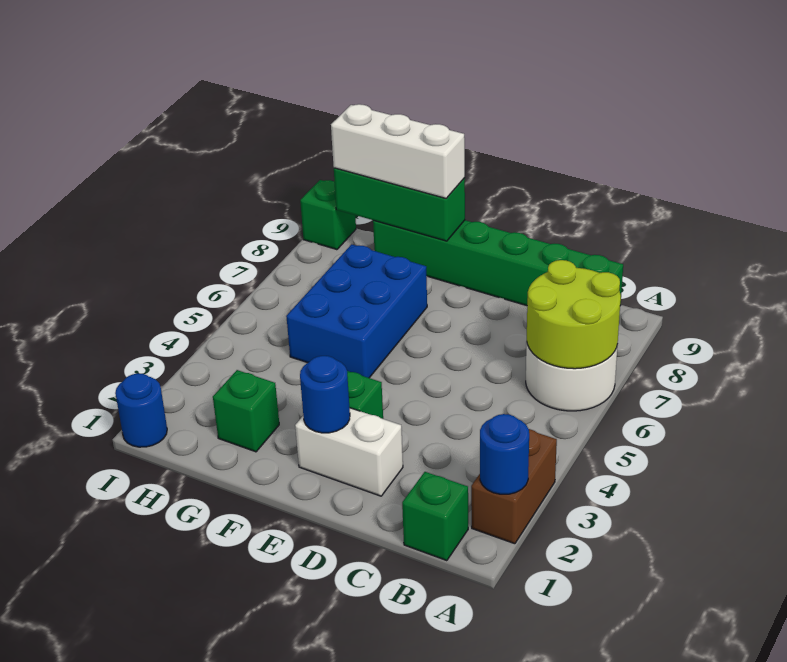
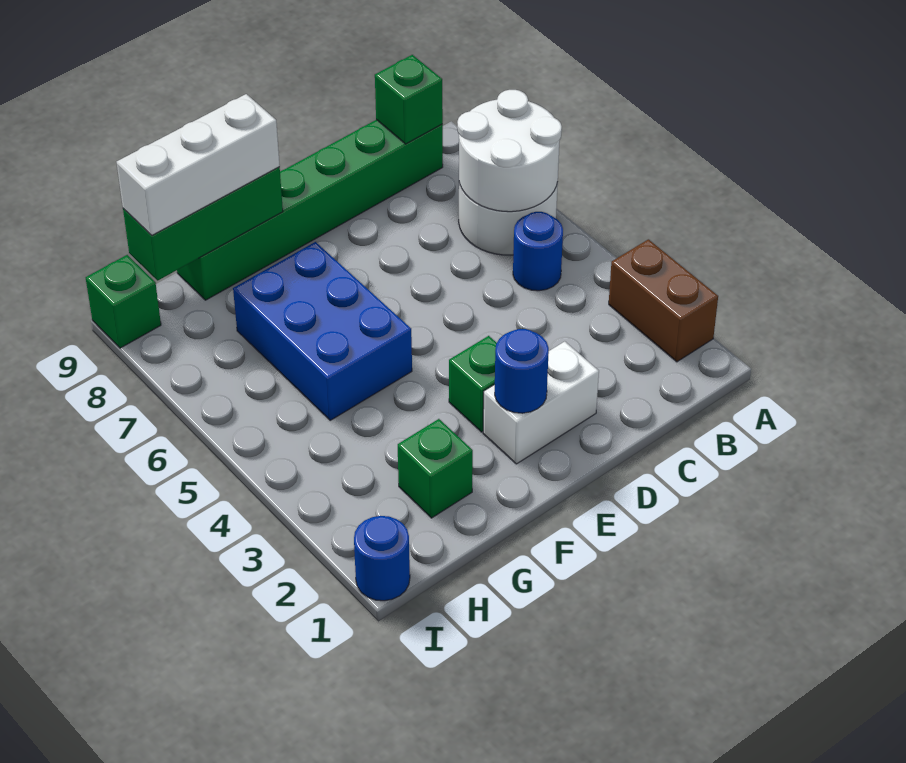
blue 1x1 round brick [480,414,529,494] -> blue 1x1 round brick moved to [513,212,563,291]
lime 2x2 round brick [527,260,621,369] -> white 2x2 round brick [457,90,562,212]
green 1x1 brick [402,472,468,561] -> green 1x1 brick moved to [375,55,443,144]

